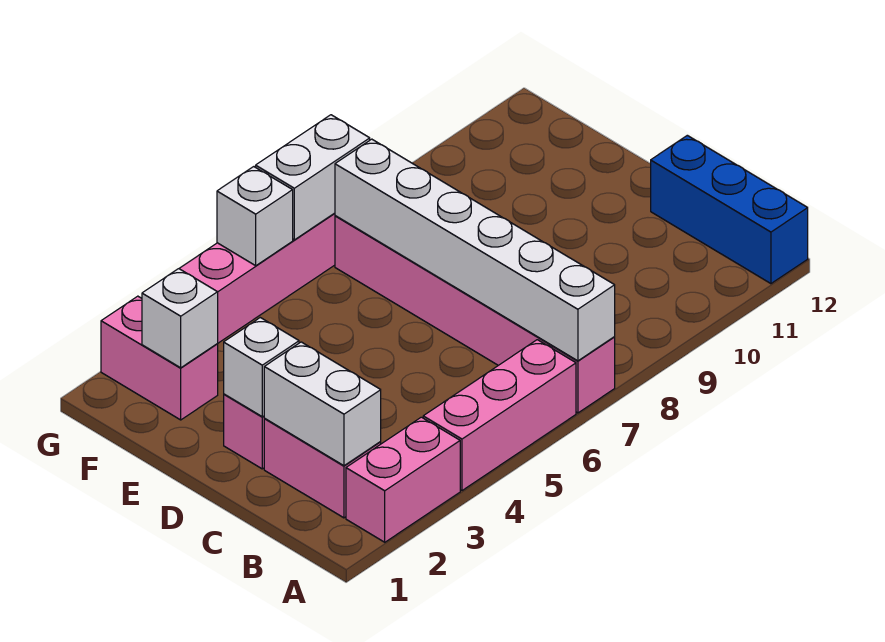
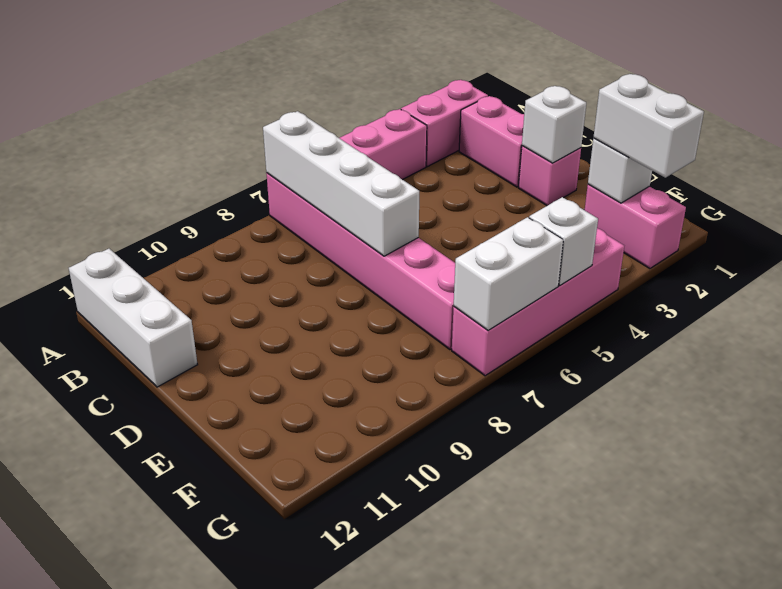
white 1x6 brick [335,139,615,361] -> white 1x4 brick [263,111,419,256]
blue 1x3 brick [651,135,808,284] -> white 1x3 brick [69,249,198,387]
white 1x2 brick [264,342,381,466] -> white 1x2 brick moved to [593,74,704,178]

